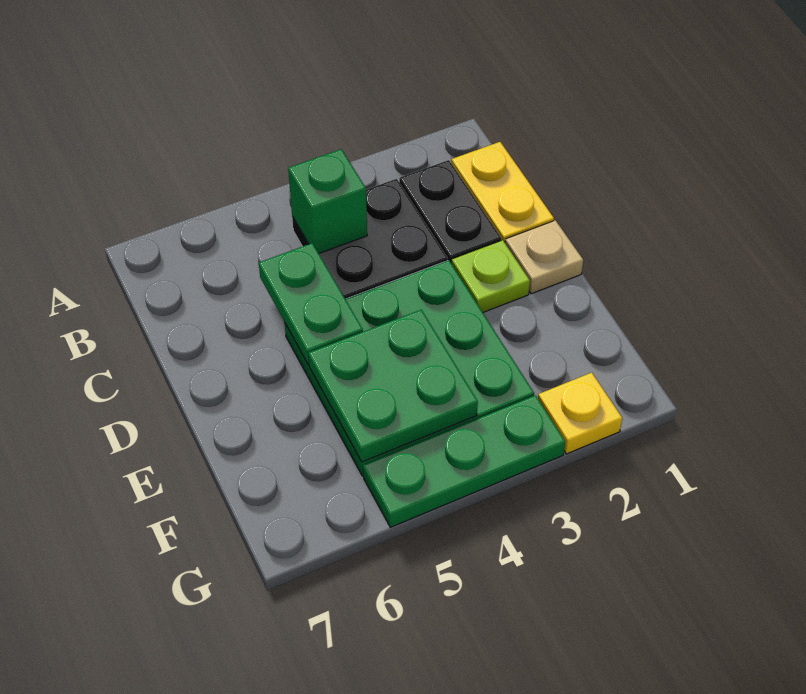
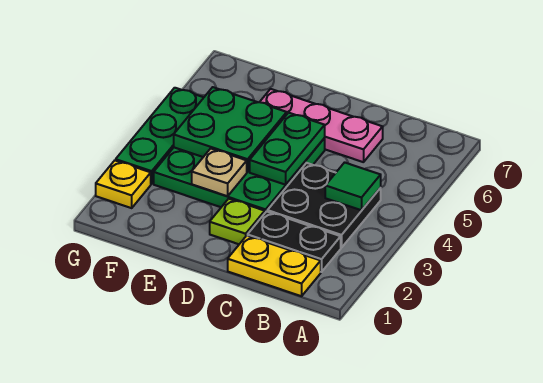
green 1x1 brick [288,149,367,253] -> green 1x1 tile [325,162,381,210]
green 1x2 plate [259,243,363,365] -> green 1x2 plate turned to [250,113,325,185]
none -> pink 1x3 plate [260,89,383,162]
tan 1x1 plate [505,220,583,294] -> tan 1x1 plate moved to [192,148,247,196]

